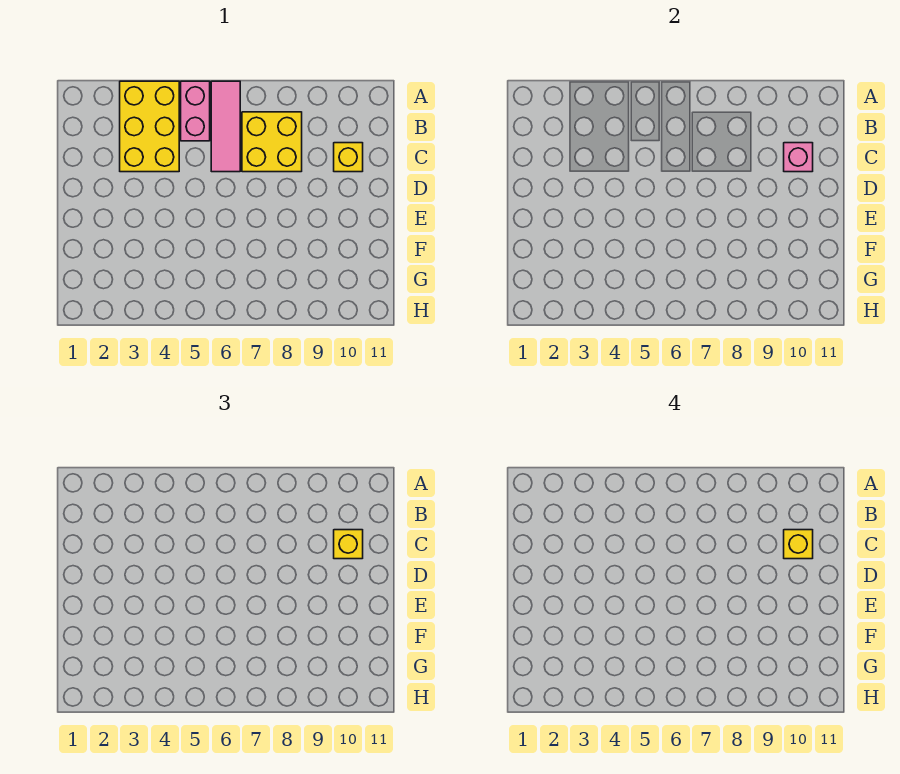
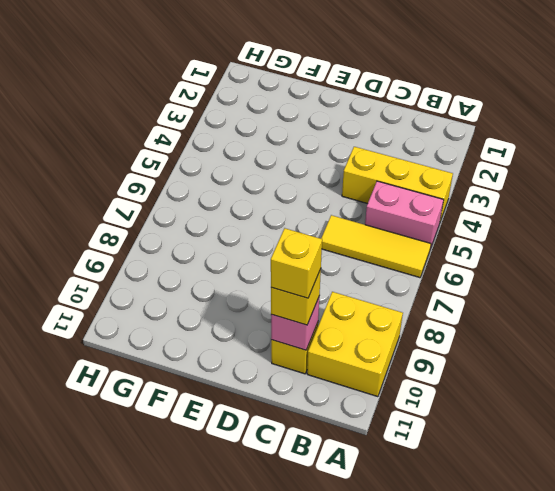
yellow 2x3 brick [120,81,179,172] -> yellow 1x3 brick [342,147,453,222]
pink 1x3 tile [211,81,240,172] -> yellow 1x3 tile [321,215,431,278]
yellow 2x2 brick [242,112,302,172] -> yellow 2x2 brick moved to [307,292,403,397]

